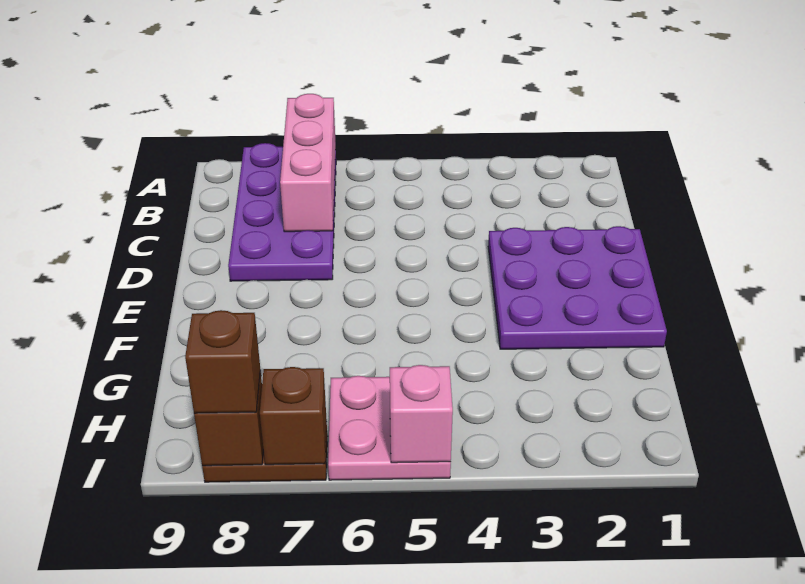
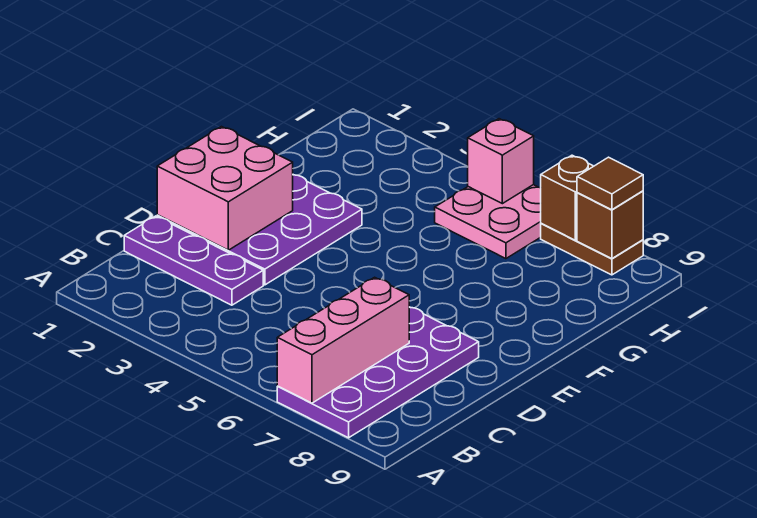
none -> purple 1x3 plate [124,216,263,305]
none -> pink 2x2 brick [157,127,293,250]
brown 1x1 brick [185,310,260,413] -> brown 1x1 tile [577,157,643,210]

